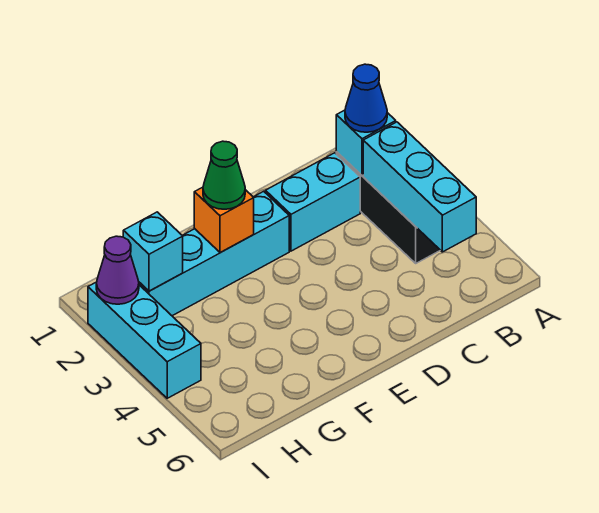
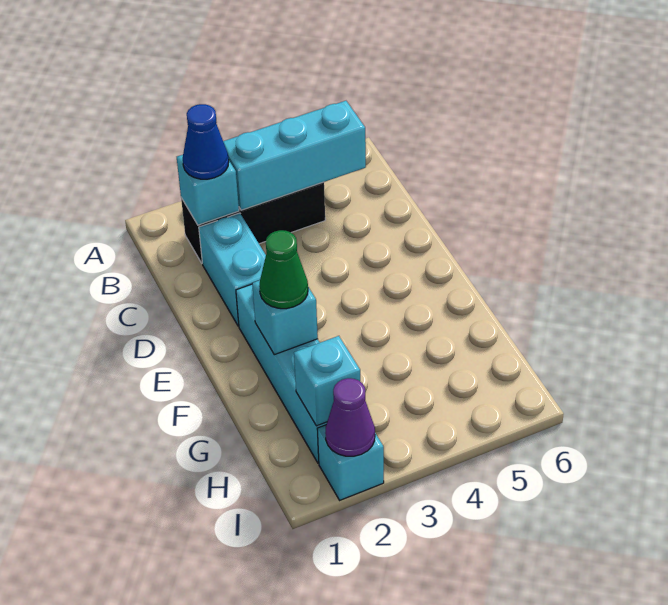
orange 1x1 brick [194,187,254,252] -> cyan 1x1 brick [252,280,318,355]
cyan 1x3 brick [88,282,201,398] -> cyan 1x1 brick [317,425,384,500]

